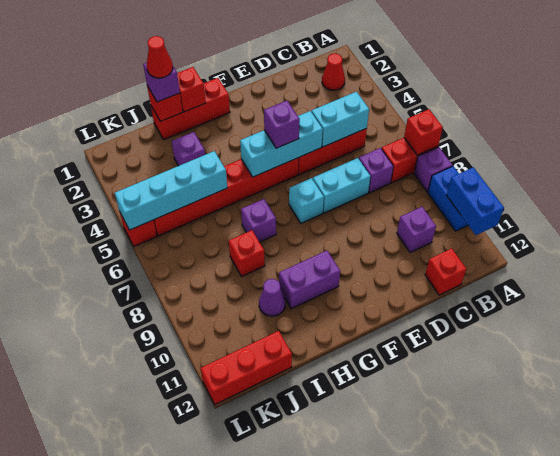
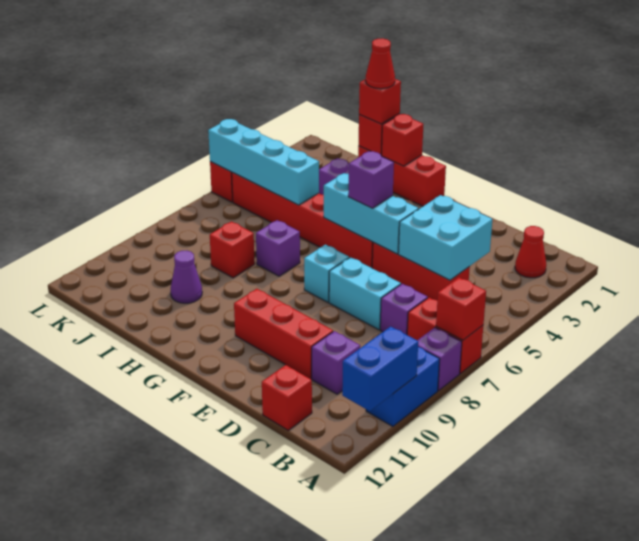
cyan 1x2 brick [312,92,369,147] -> cyan 2x2 brick [398,195,492,280]
purple 1x2 brick [279,251,340,309] -> none
purple 1x1 brick [143,63,180,102] -> red 1x1 brick [359,79,401,124]
red 1x3 brick [200,331,292,405] -> red 1x3 brick moved to [234,289,333,379]

